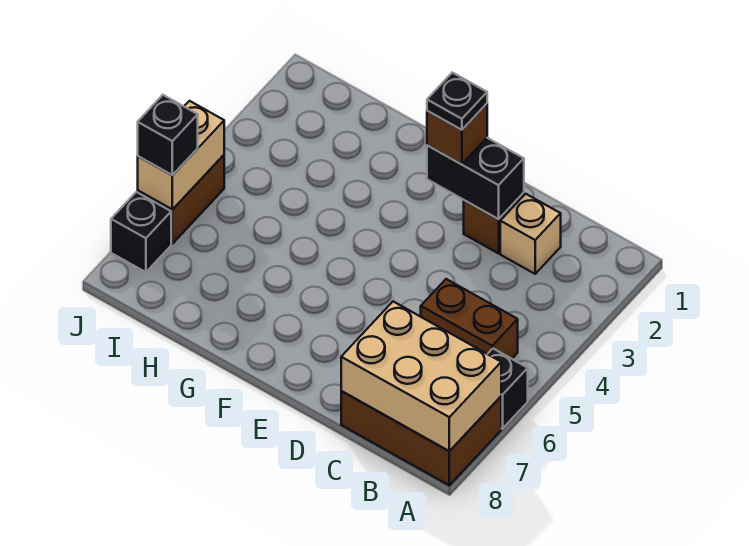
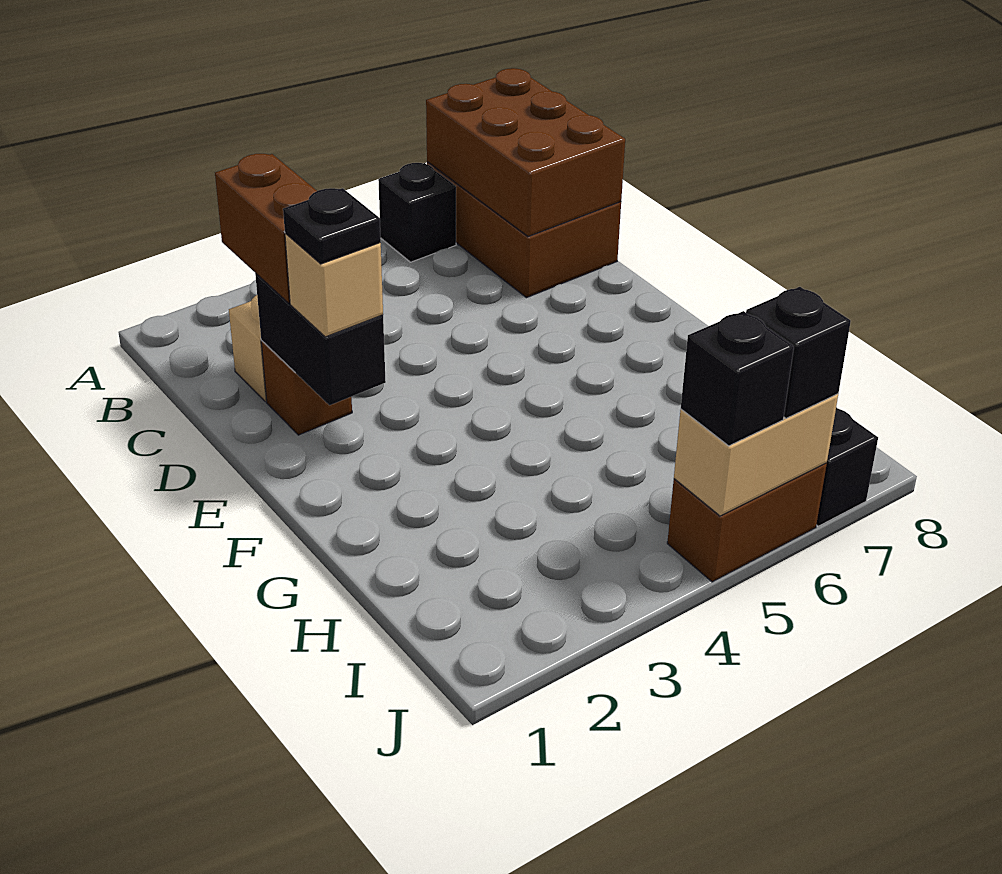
tan 2x3 brick [341,302,501,451] -> brown 2x3 brick [426,68,625,237]
brown 1x2 brick [421,279,518,359] -> brown 1x2 brick moved to [215,154,317,303]
brown 1x1 brick [427,104,487,164] -> tan 1x1 brick [285,233,383,337]
none -> black 1x1 brick [681,311,794,446]

